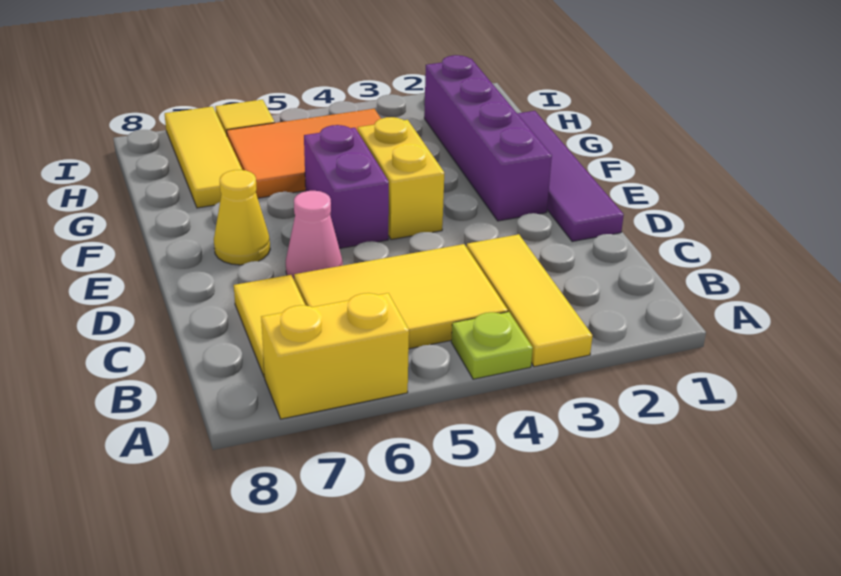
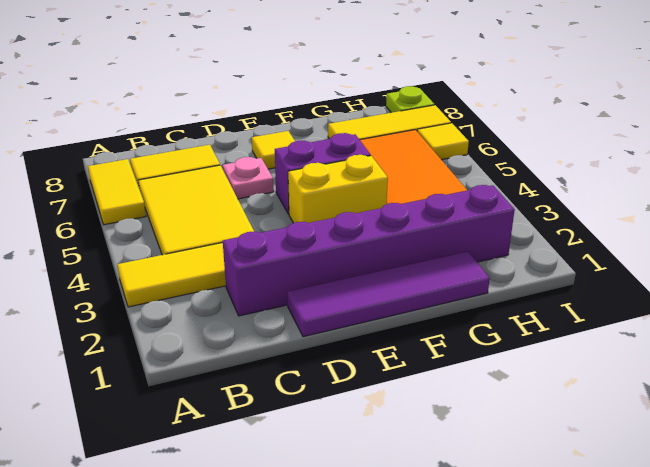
lime 1x1 plate [451,312,533,379] -> lime 1x1 plate moved to [386,86,434,113]
yellow 1x2 brick [261,293,409,419] -> yellow 1x2 tile [88,159,146,225]
pink 1x1 cone [286,191,343,279] -> pink 1x1 plate [223,157,274,199]
purple 1x4 brick [424,55,552,221] -> purple 1x6 brick [223,185,515,316]
yellow 1x1 cone [214,170,270,265] -> yellow 1x1 tile [252,131,295,169]

